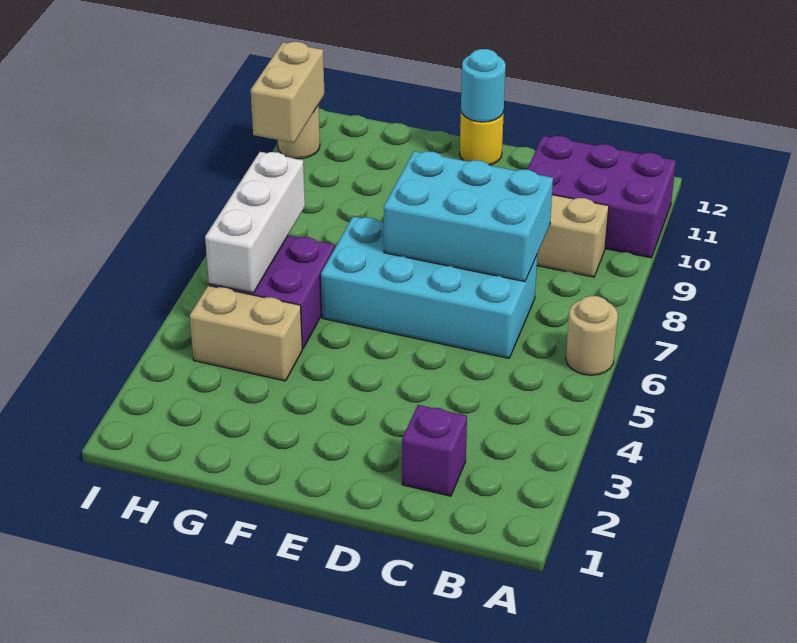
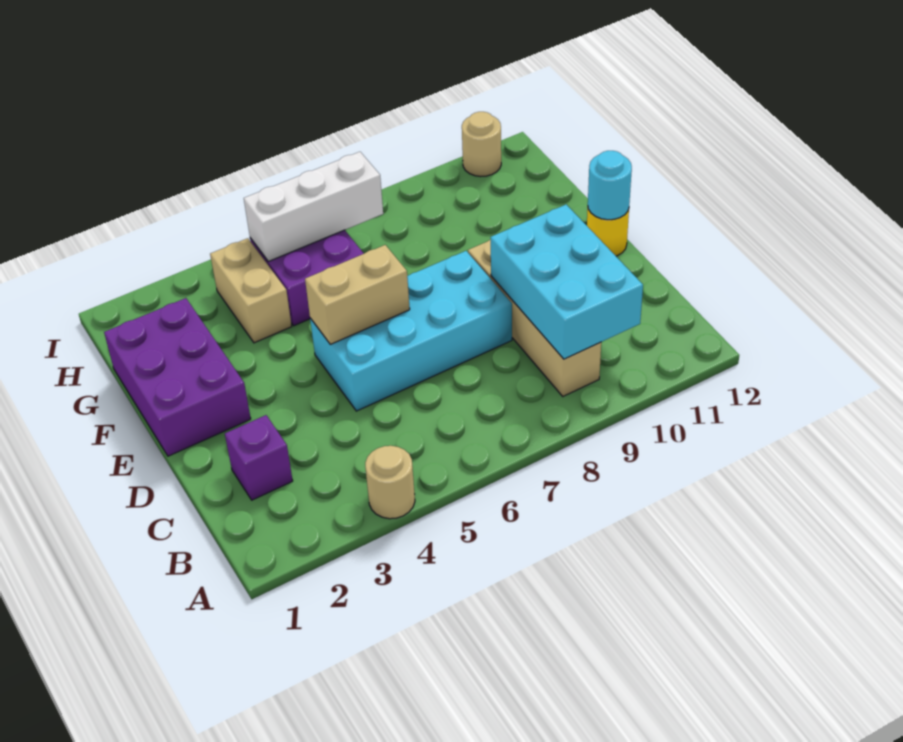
tan 1x1 round brick [566,296,618,375] -> tan 1x1 round brick moved to [365,446,415,519]
purple 2x3 brick [527,136,676,258] -> purple 2x3 brick moved to [104,298,251,456]
cyan 2x4 brick [321,217,537,358] -> cyan 2x4 brick turned to [310,251,512,411]
cyan 2x3 brick [384,151,553,282] -> cyan 2x3 brick moved to [490,205,643,359]
tan 1x2 brick [251,42,325,143] -> tan 1x2 brick moved to [305,245,410,344]

